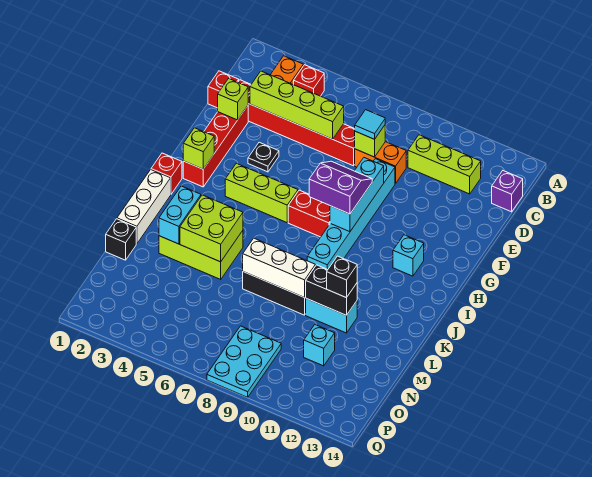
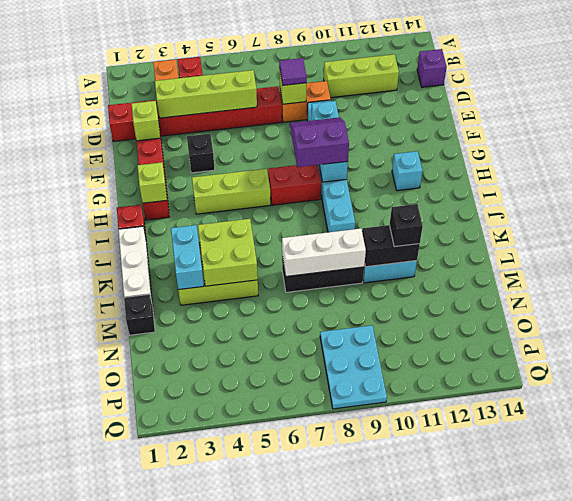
cyan 1x1 tile [355,110,385,139] -> purple 1x1 tile [279,58,307,85]
black 1x1 plate [248,142,279,172] -> black 1x1 brick [187,134,215,173]
cyan 1x1 brick [304,325,335,366] -> none

